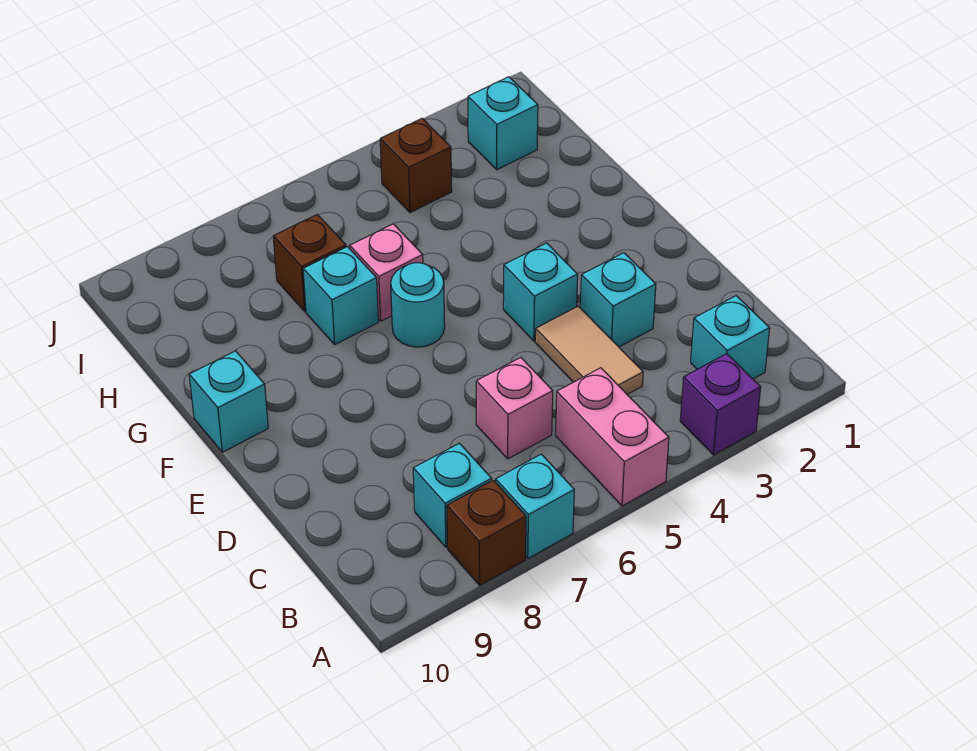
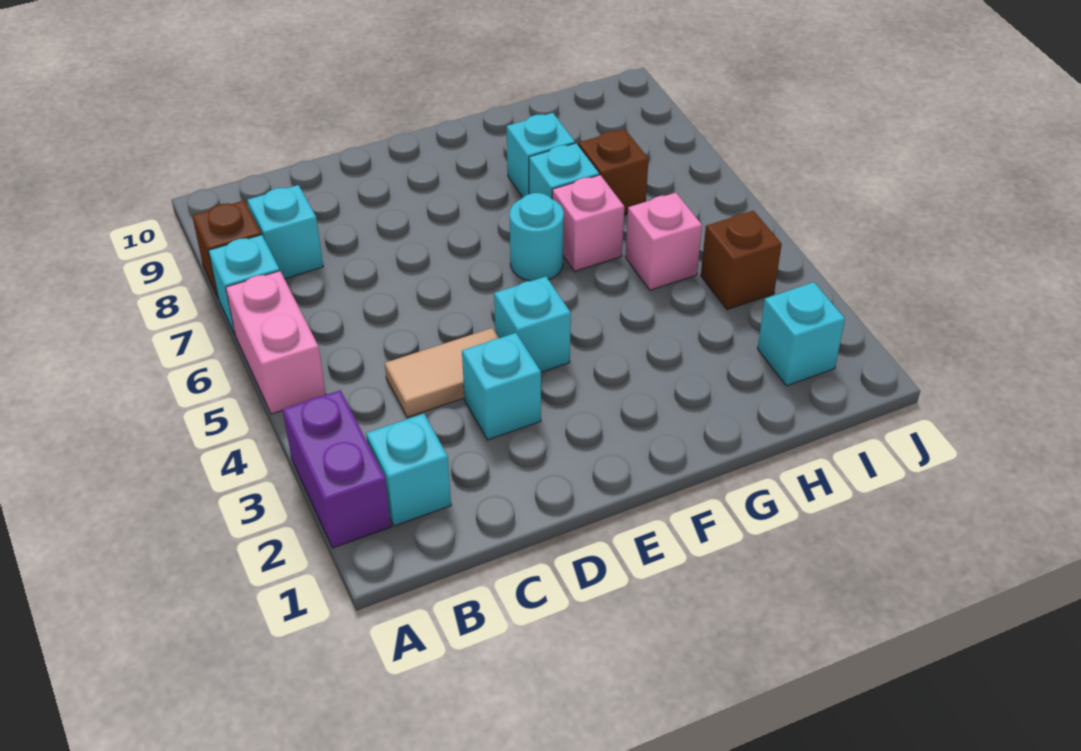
purple 1x1 brick [680,354,761,455] -> purple 1x2 brick [282,390,391,548]
pink 1x2 brick [556,368,669,506] -> pink 1x2 brick turned to [226,271,326,414]
pink 1x1 brick [476,358,553,459] -> pink 1x1 brick moved to [625,193,702,290]
cyan 1x1 brick [189,351,268,452] -> cyan 1x1 brick moved to [507,113,575,197]

